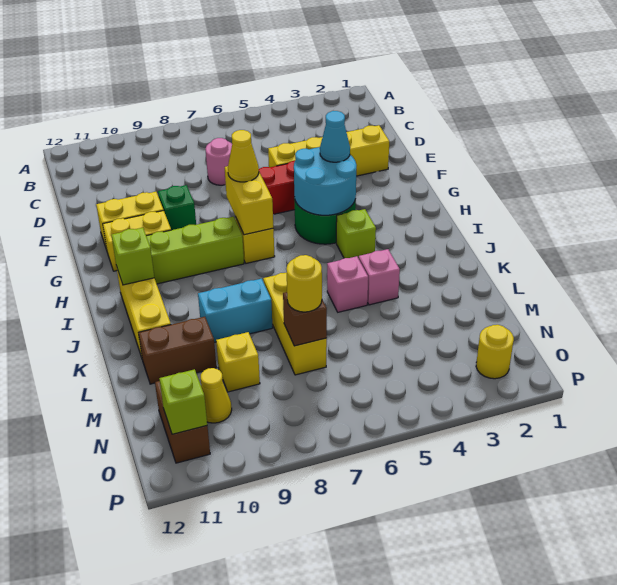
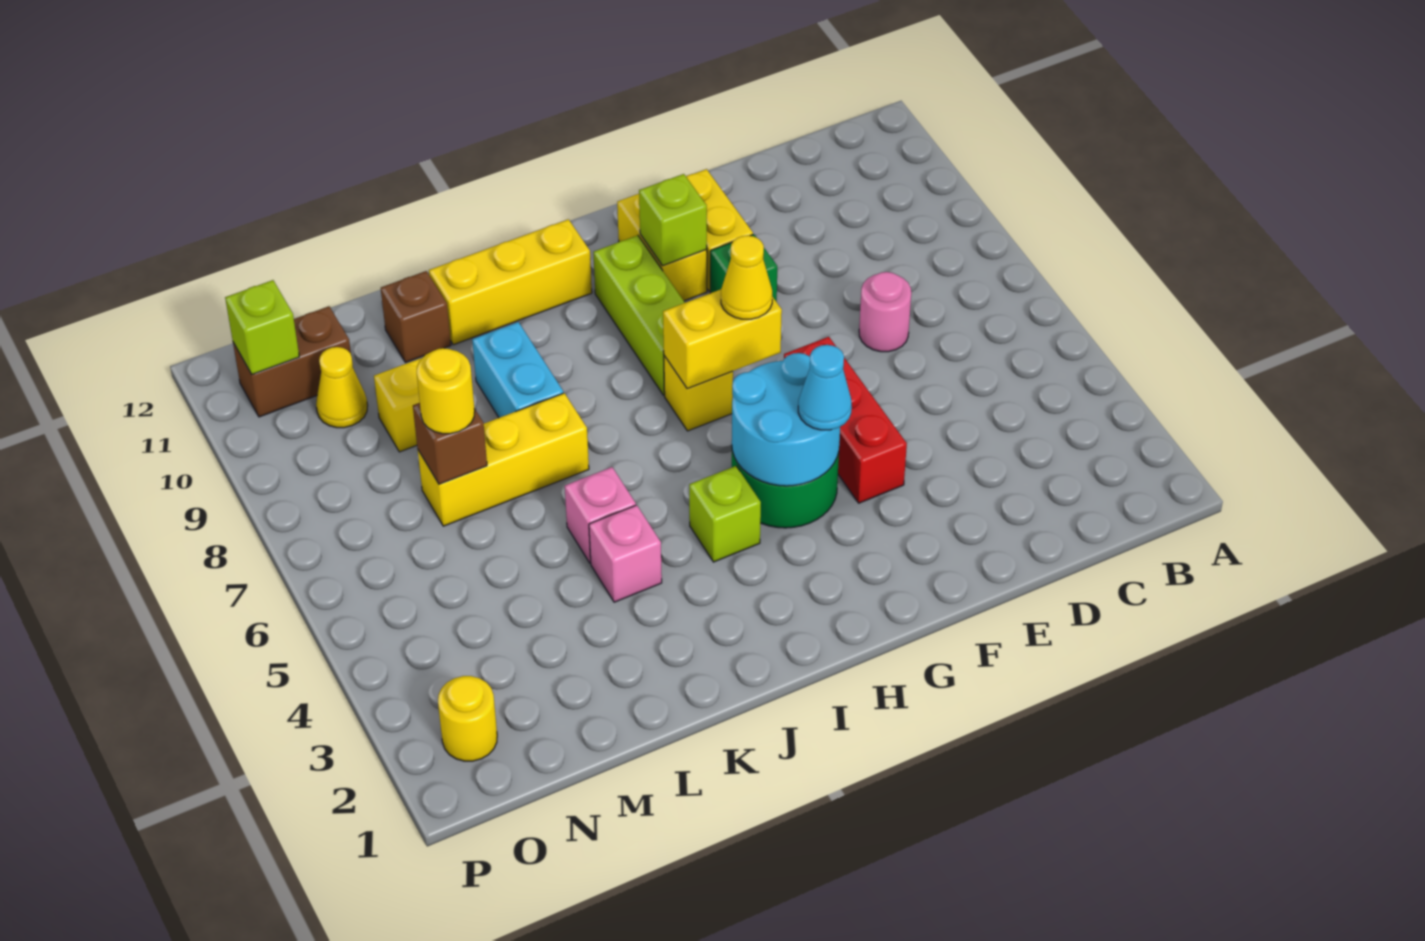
yellow 1x4 brick [268,125,389,176] -> none
lime 1x1 brick [112,228,154,285] -> lime 1x1 brick moved to [639,174,707,266]
brown 1x2 brick [138,317,216,384] -> brown 1x1 brick [381,271,451,363]

